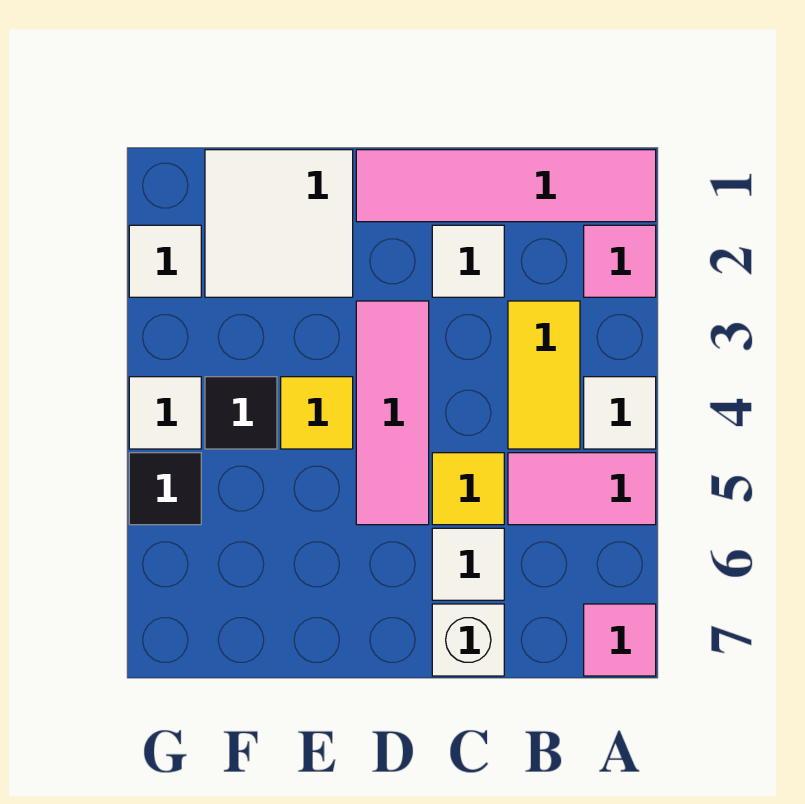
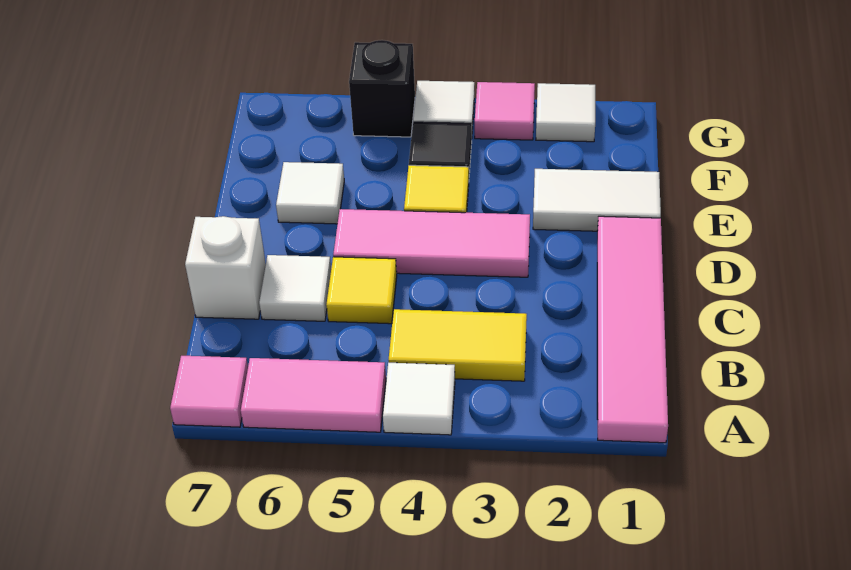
pink 1x1 tile [584,225,656,297] -> pink 1x1 tile moved to [475,82,535,140]
pink 1x2 tile [508,453,656,525] -> pink 1x2 tile turned to [241,358,386,432]
white 1x1 tile [432,225,504,297] -> white 1x1 tile moved to [276,162,344,224]
white 2x2 tile [205,150,353,297] -> white 1x2 tile [533,169,661,231]
black 1x1 tile [129,453,201,525] -> black 1x1 brick [349,40,415,137]

